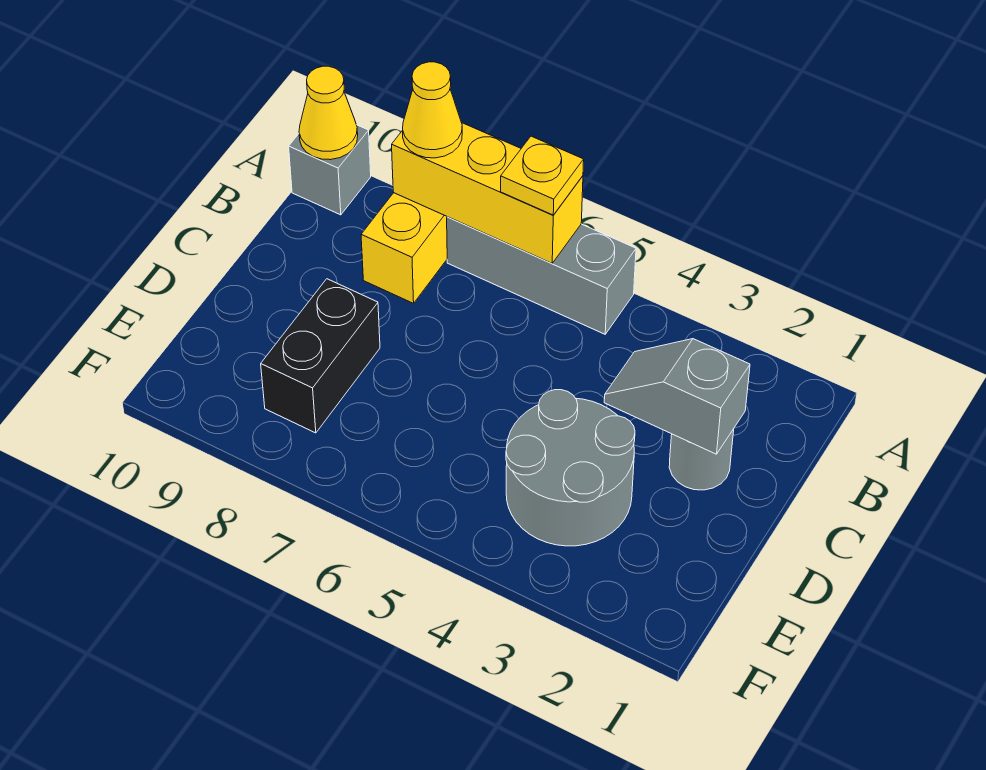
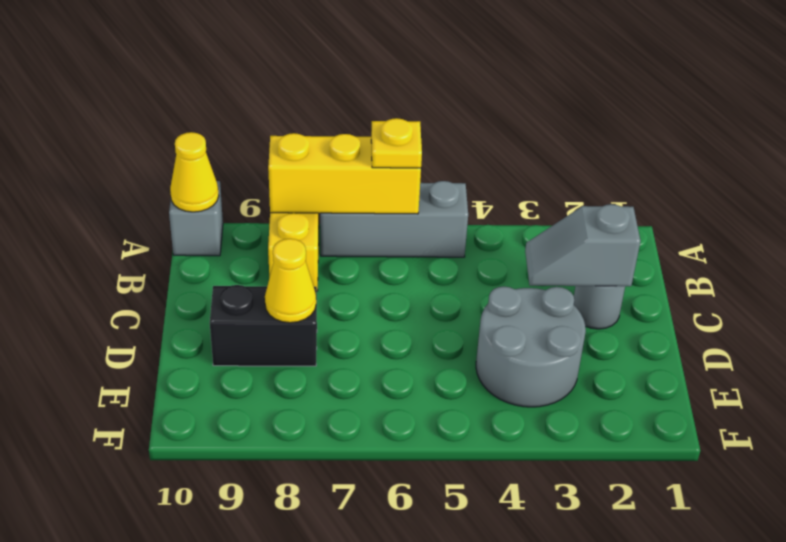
yellow 1x1 cone [403,62,462,158] -> yellow 1x1 cone moved to [265,239,316,323]
black 1x2 brick [261,279,380,433] -> black 1x2 brick turned to [210,285,317,366]

